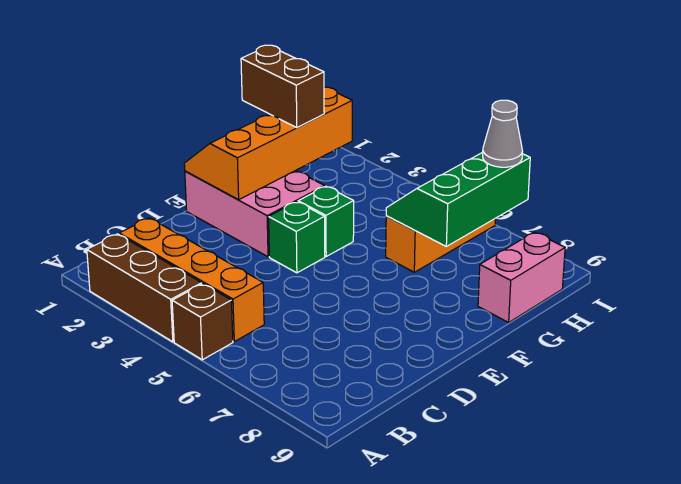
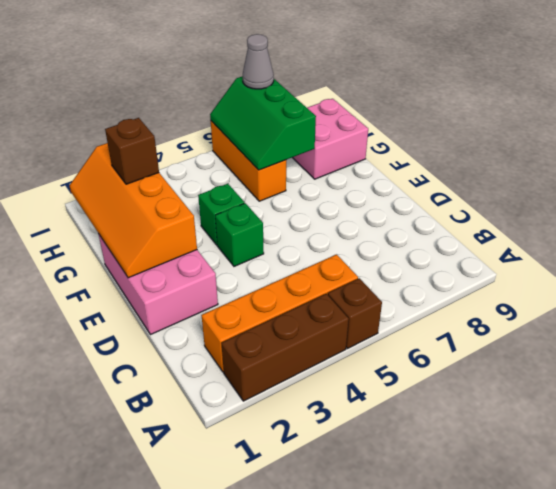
pink 2x3 brick [185,171,324,257] -> pink 2x3 brick turned to [99,235,218,335]
brown 1x2 brick [241,45,324,128] -> brown 1x1 brick [105,118,159,184]
pink 1x2 brick [478,232,565,323] -> pink 2x2 brick [292,99,368,179]

